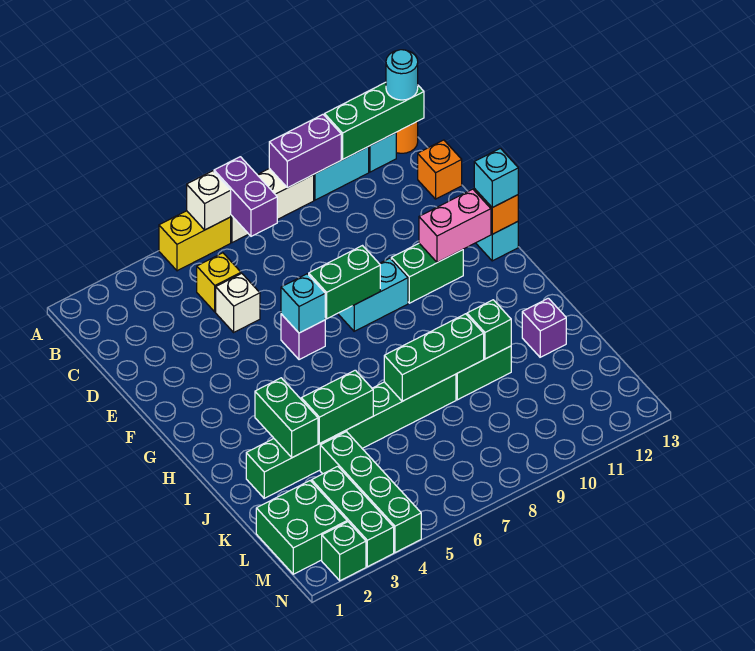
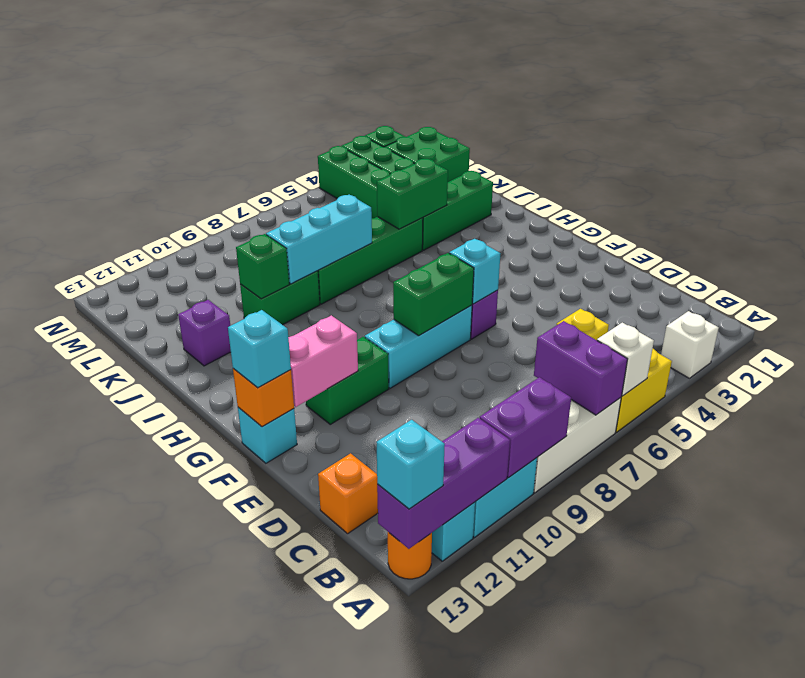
green 1x3 brick [325,82,424,159] -> purple 1x3 brick [377,418,510,549]
cyan 1x1 round brick [386,50,418,100] -> cyan 1x1 brick [376,420,445,509]
white 1x1 brick [216,273,260,332] -> white 1x1 brick moved to [661,311,719,378]
cyan 1x2 brick [338,258,408,331] -> cyan 1x3 brick [365,305,472,388]
green 1x2 brick [255,378,318,458] -> none
green 1x3 brick [384,314,484,401] -> cyan 1x3 brick [266,195,372,284]

